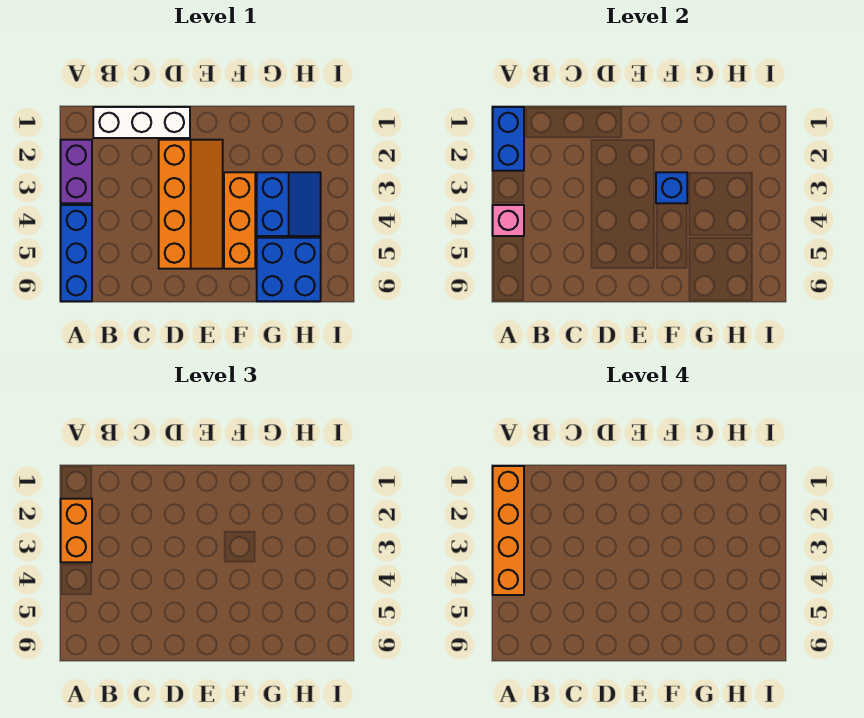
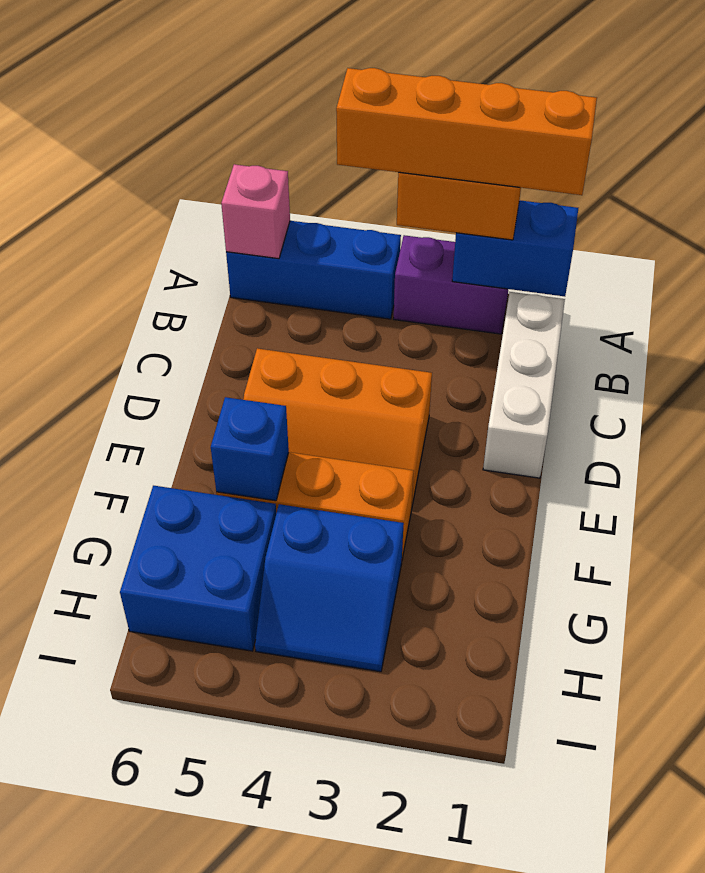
pink 1x1 brick [493,205,524,236] -> pink 1x1 brick moved to [221,164,290,259]
orange 2x4 slope [159,140,223,269] -> orange 2x3 slope [243,348,432,510]
blue 1x1 brick [656,172,687,203] -> blue 1x1 brick moved to [211,397,289,501]

